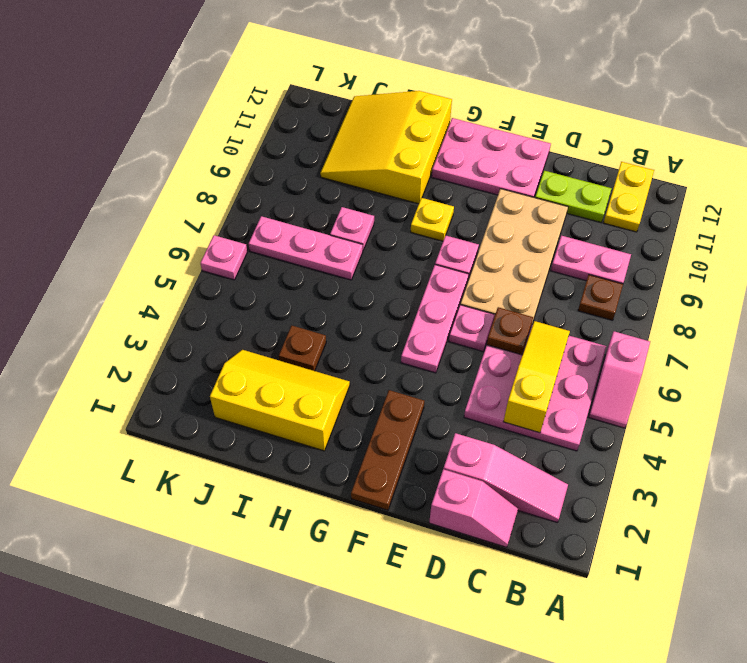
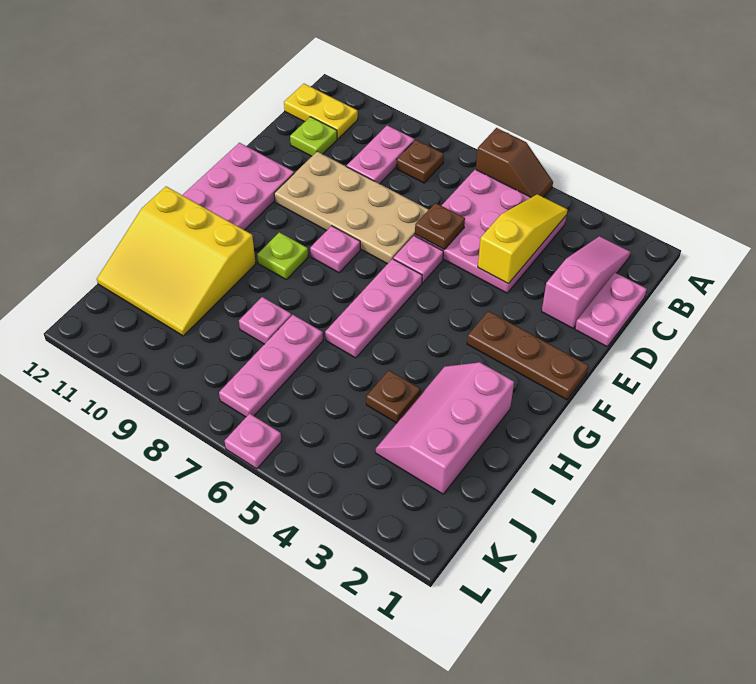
pink 1x2 slope [589,331,650,428] -> brown 1x2 slope [476,128,553,197]
pink 1x2 slope [429,469,518,547] -> pink 1x2 plate [575,272,647,346]
yellow 1x3 slope [503,321,570,433] -> yellow 1x3 slope turned to [478,194,567,284]
lime 1x2 plate [535,171,612,222] -> lime 1x1 plate [290,117,337,156]
pink 1x3 plate [401,265,469,373] -> pink 1x3 plate turned to [325,259,422,358]
yellow 1x1 plate [411,198,454,241] -> lime 1x1 plate [257,232,308,279]
yellow 2x3 slope [210,350,350,451] -> pink 2x3 slope [376,362,514,494]

